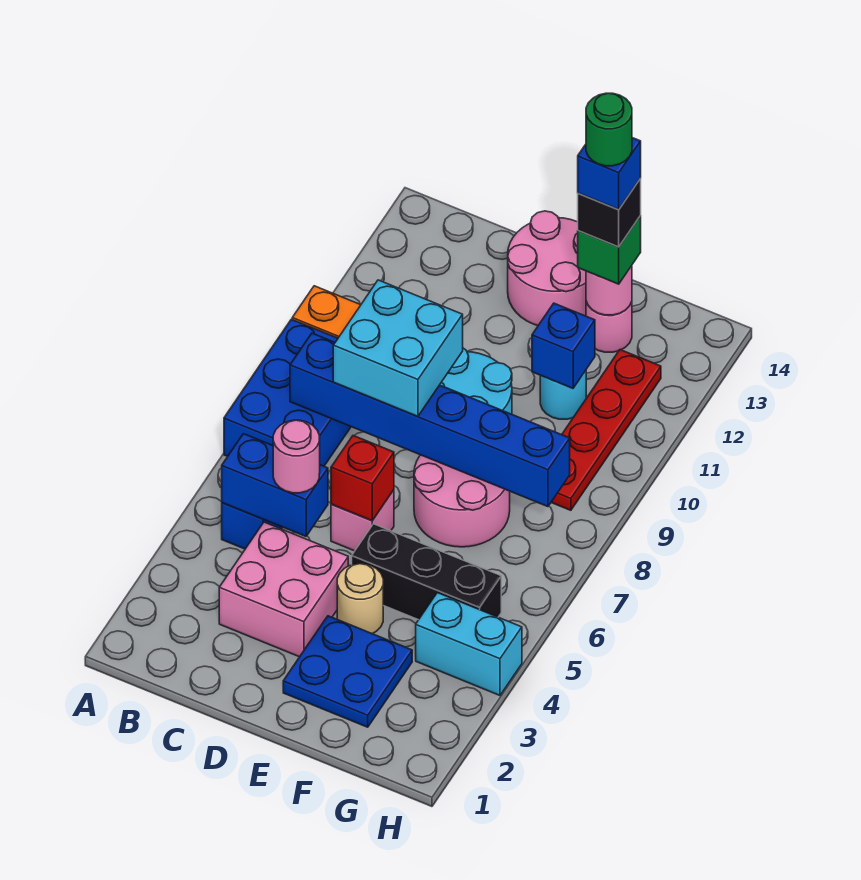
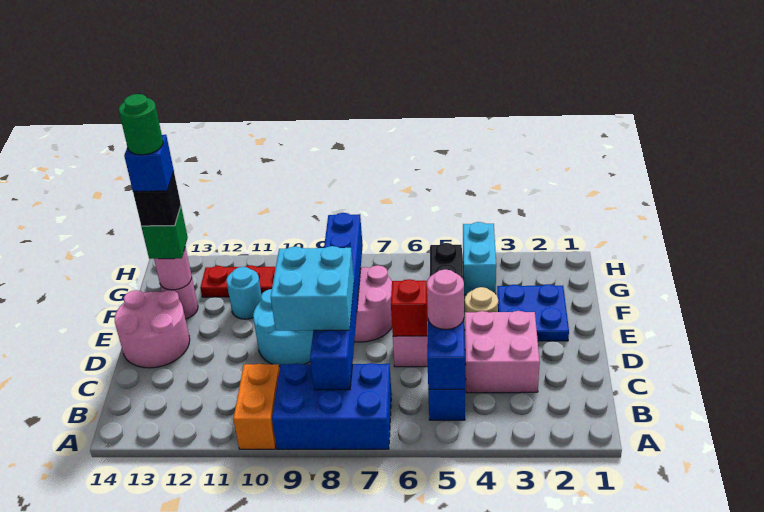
blue 1x1 brick [532,303,595,388] -> none

